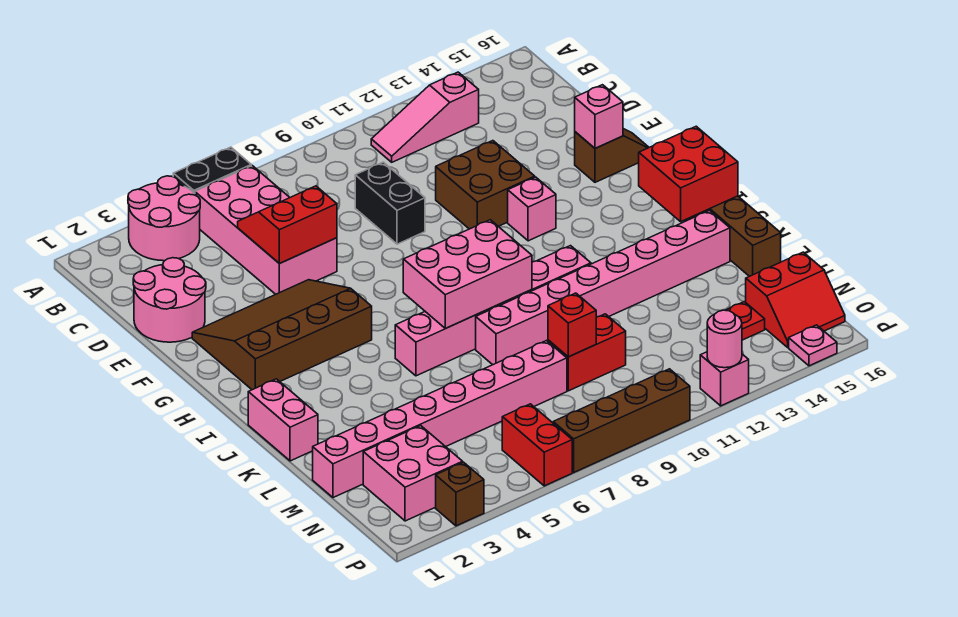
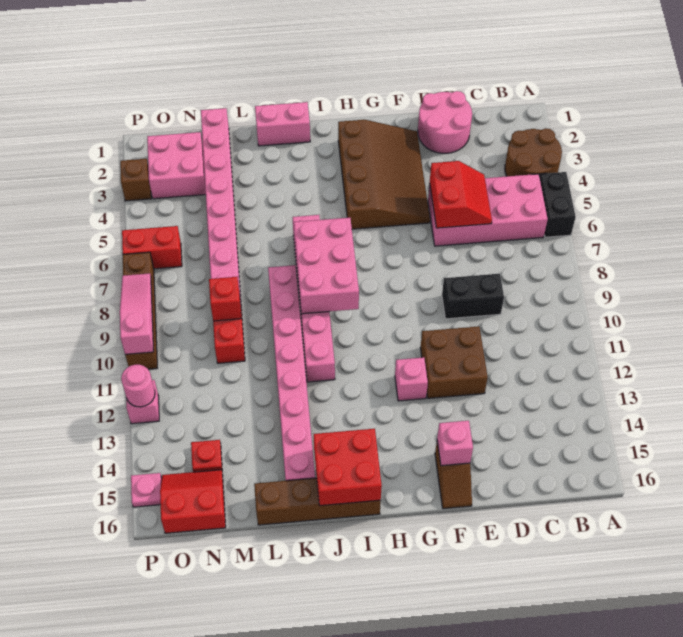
pink 2x2 round brick [128,176,200,261] -> brown 2x2 round brick [505,128,562,177]
pink 1x3 slope [371,72,479,162] -> pink 1x3 slope moved to [120,273,154,354]
red 2x2 slope [746,252,845,347] -> red 2x2 slope turned to [160,470,226,533]

